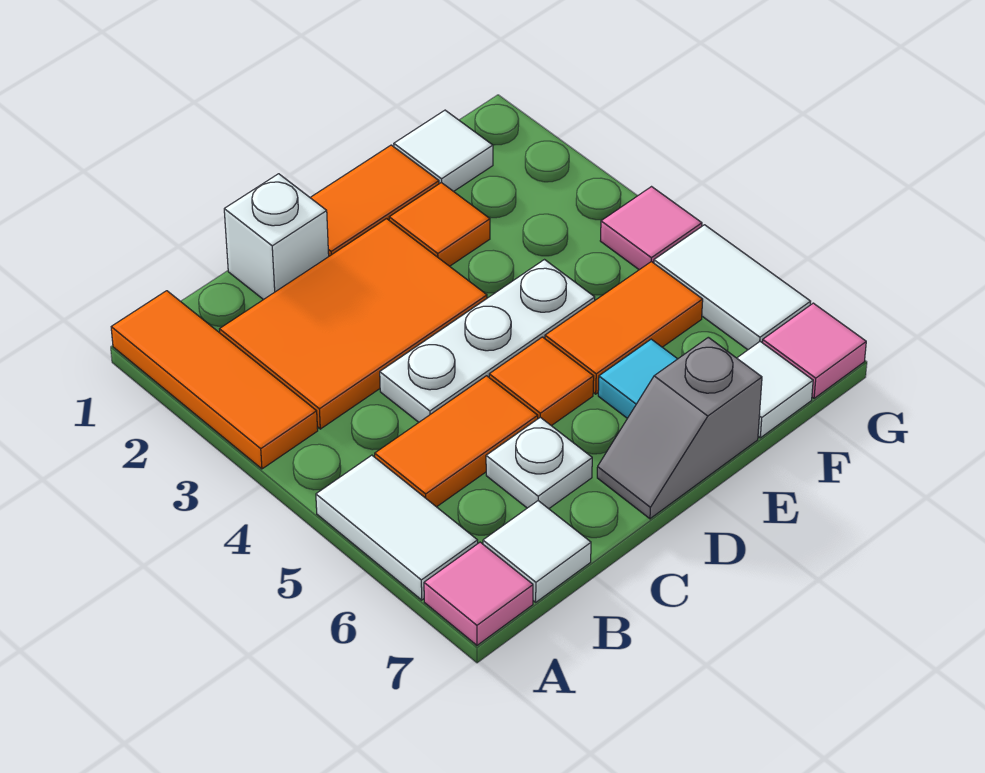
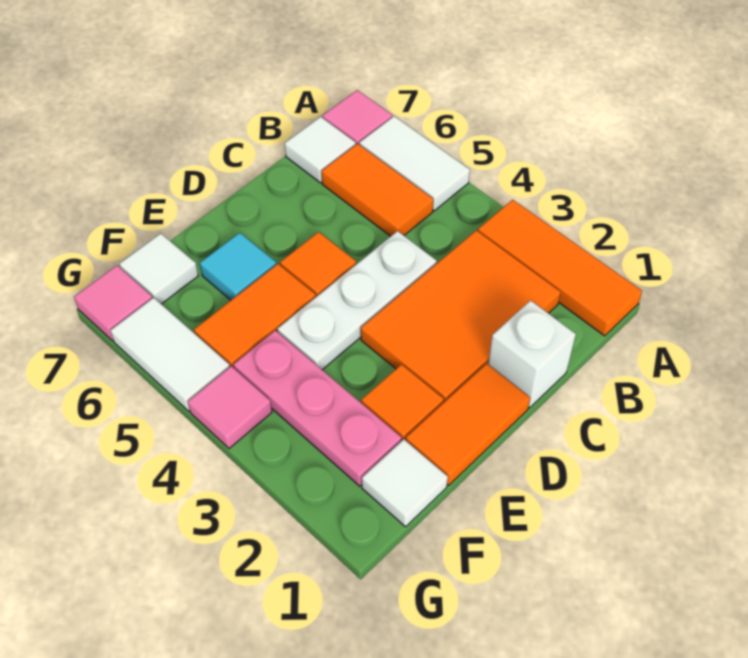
orange 1x2 tile [375,376,538,507] -> orange 1x2 tile turned to [322,144,433,236]
white 1x1 plate [486,417,592,509] -> none
grey 1x2 slope [597,337,762,519] -> none
none -> pink 1x3 plate [234,330,402,486]

